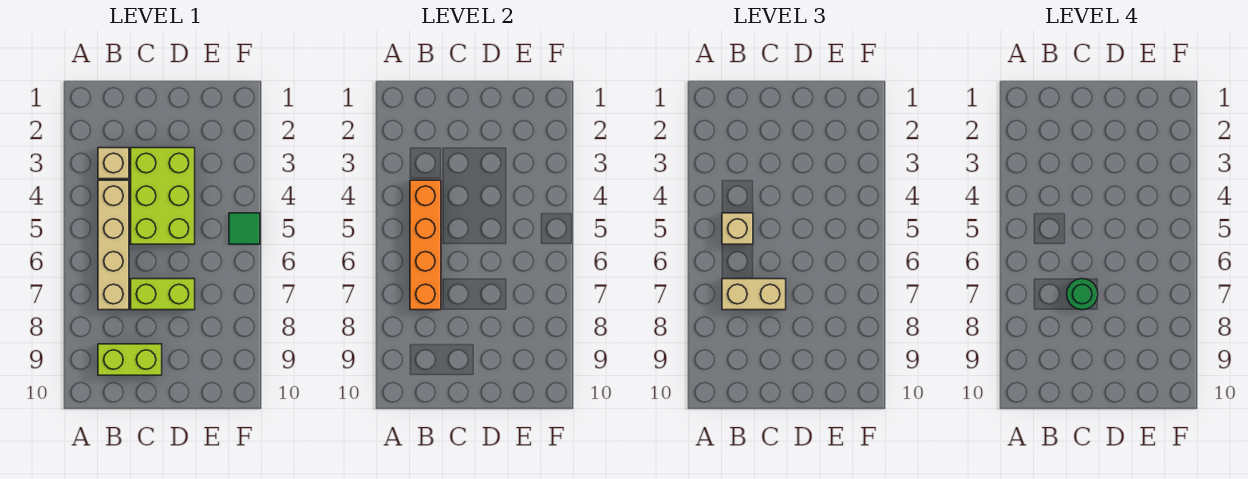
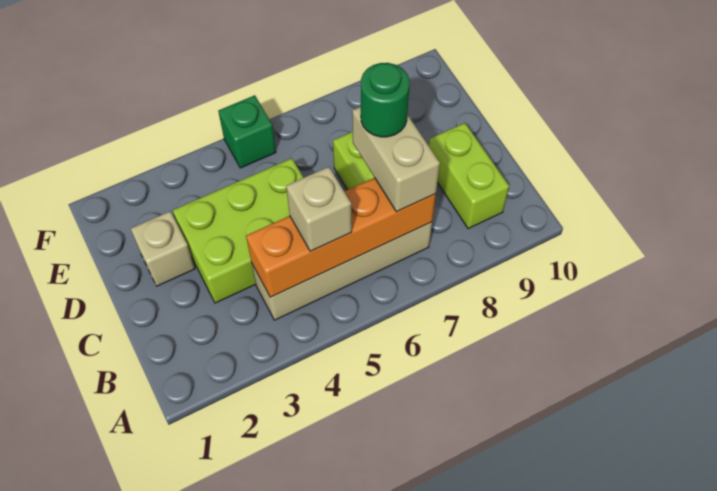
tan 1x1 brick [98,148,129,179] -> tan 1x1 brick moved to [131,211,195,286]
green 1x1 tile [229,213,260,244] -> green 1x1 brick [218,95,276,168]

